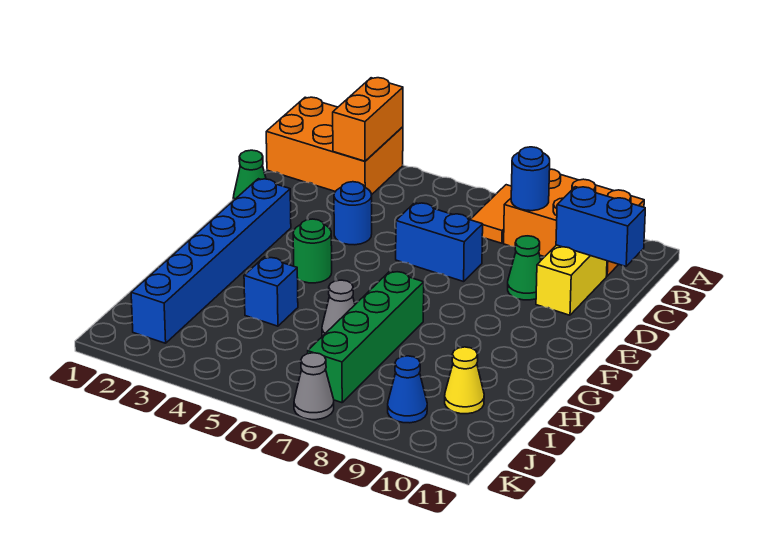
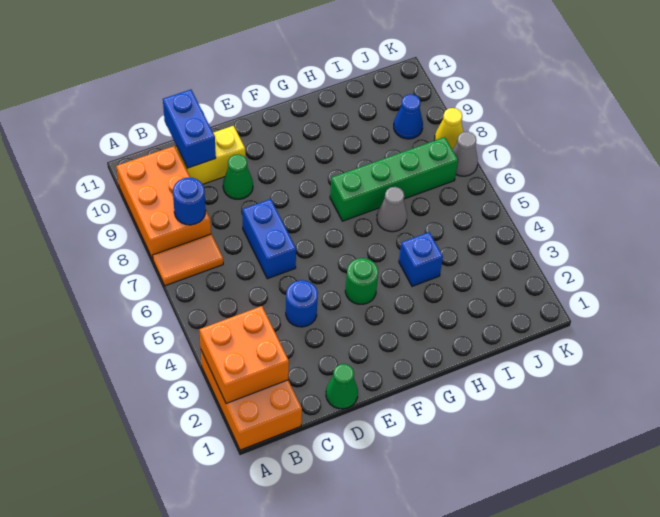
orange 1x2 brick [333,78,403,161] -> orange 2x2 brick [199,306,289,404]
blue 1x6 brick [131,179,291,343] -> none
yellow 1x1 cone [445,347,484,414] -> yellow 1x1 cone moved to [434,108,463,150]

